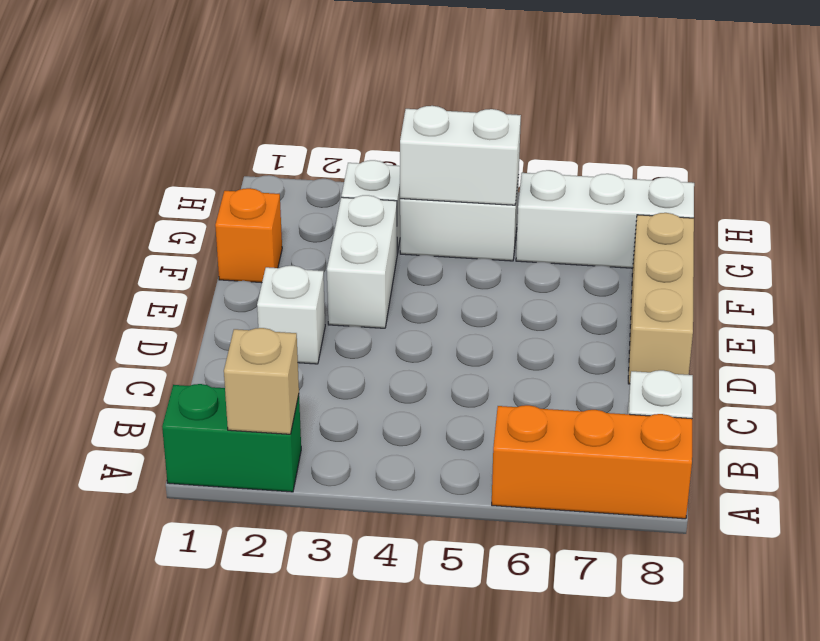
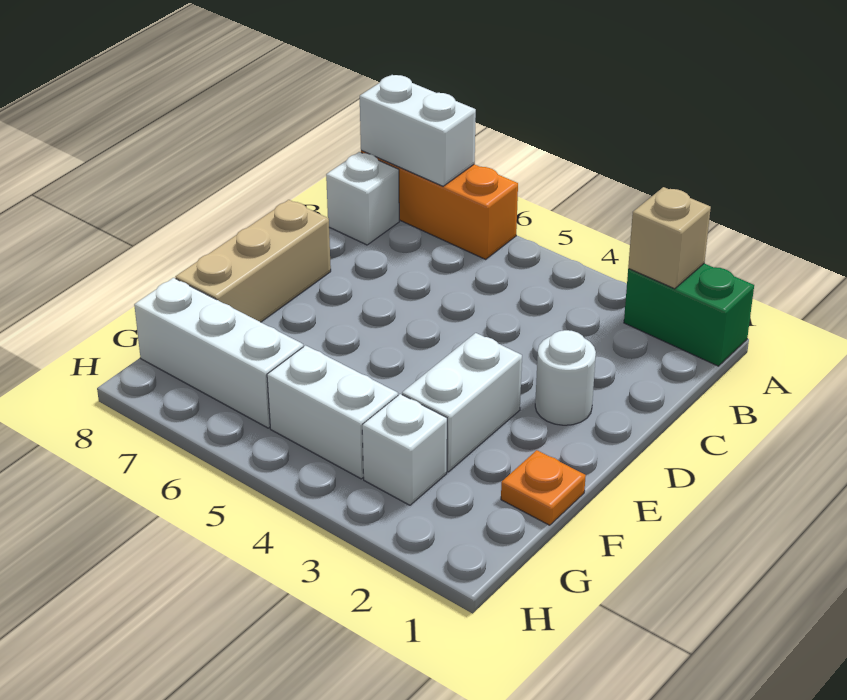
white 1x1 brick [257,266,325,364] -> white 1x1 round brick [535,330,596,425]
orange 1x1 brick [215,188,282,283] -> orange 1x1 plate [501,450,586,525]
white 1x2 brick [400,106,521,205] -> white 1x2 brick moved to [360,75,476,186]

